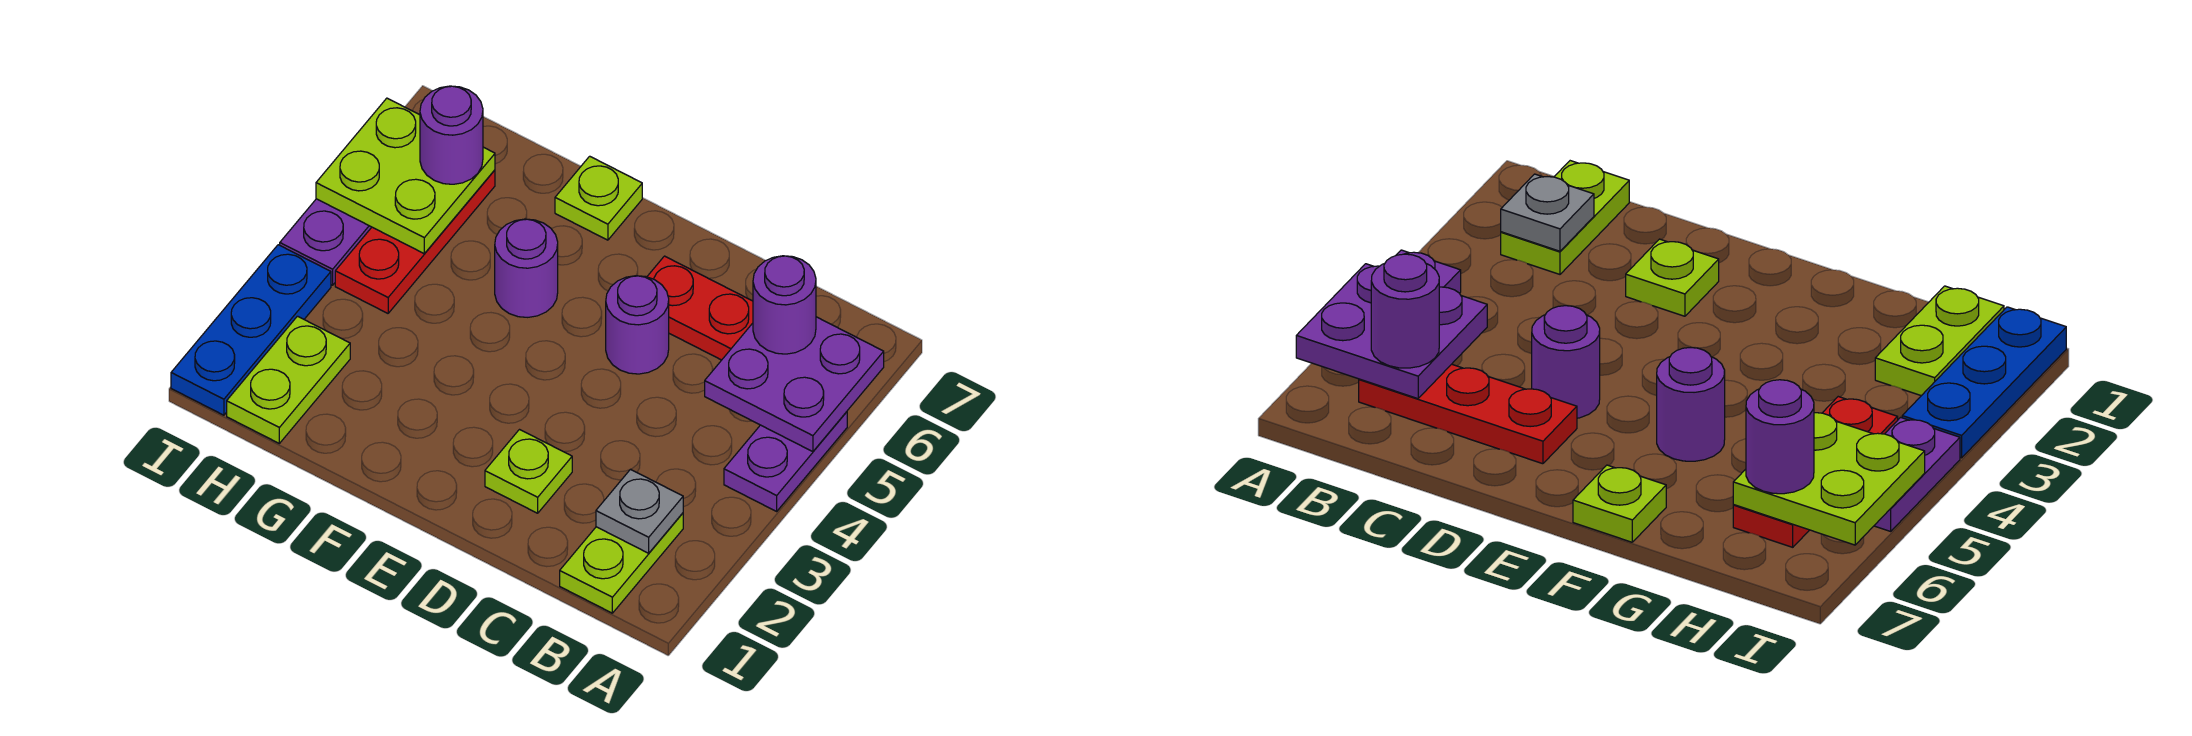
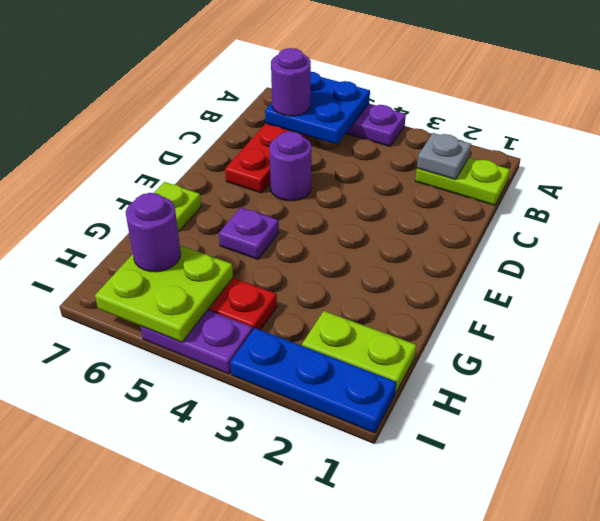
purple 2x2 plate [705,317,884,452] -> blue 2x2 plate [265,72,370,144]
lime 1x1 plate [485,430,572,513] -> none
purple 1x1 round brick [495,219,558,317] -> purple 1x1 plate [219,207,279,259]

